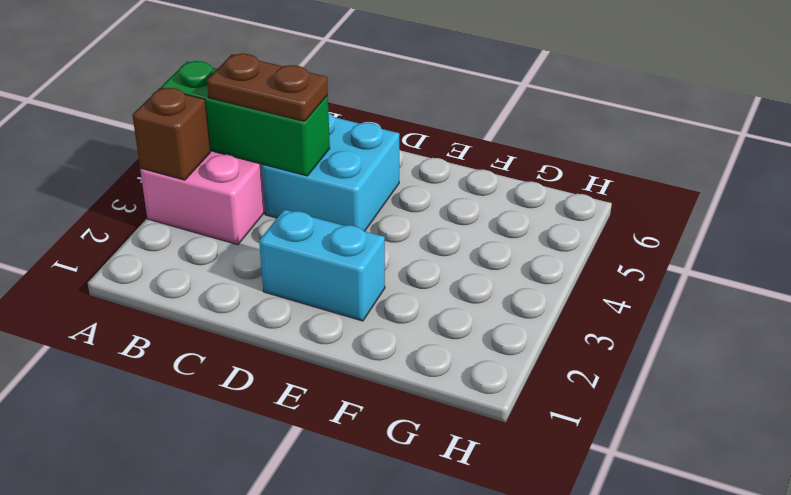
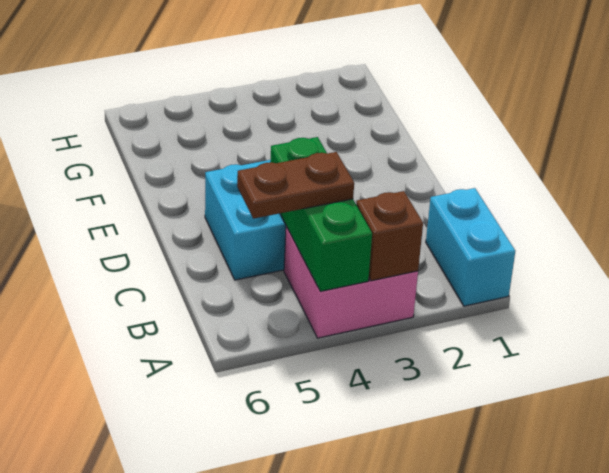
brown 1x2 plate [207,54,328,122] -> brown 1x2 plate turned to [237,152,354,219]
cyan 1x2 brick [259,210,385,321] -> cyan 1x2 brick moved to [426,188,515,306]

